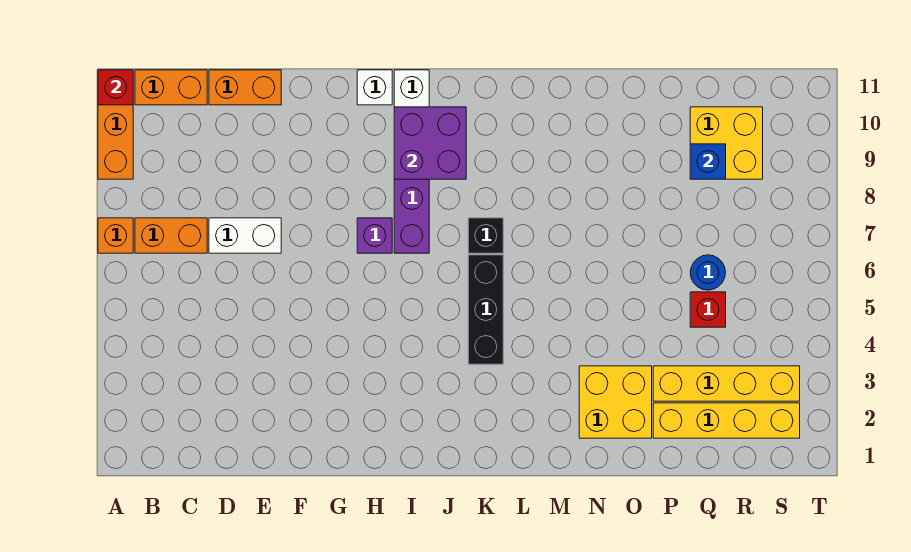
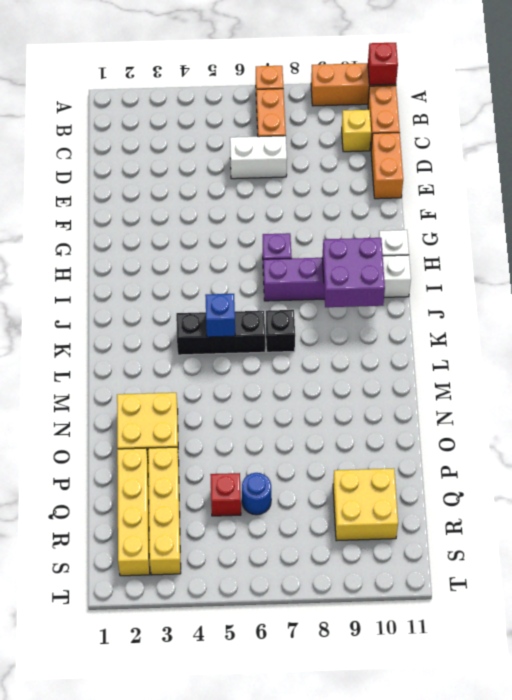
none -> yellow 1x1 brick [342,110,371,152]
white 1x2 brick [209,218,281,253] -> white 1x2 brick turned to [230,136,287,179]
blue 1x1 brick [690,144,726,179] -> blue 1x1 brick moved to [205,294,235,337]

